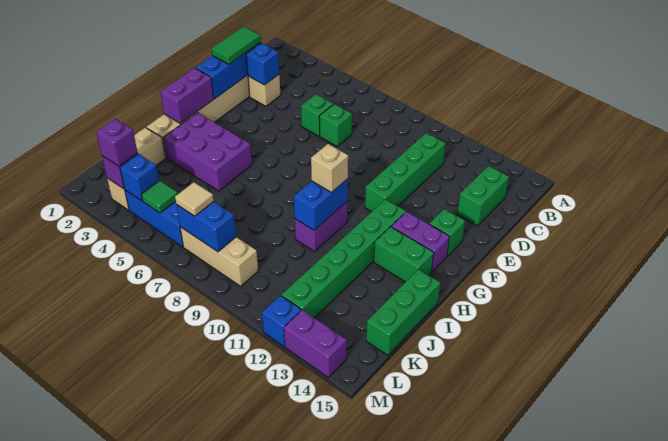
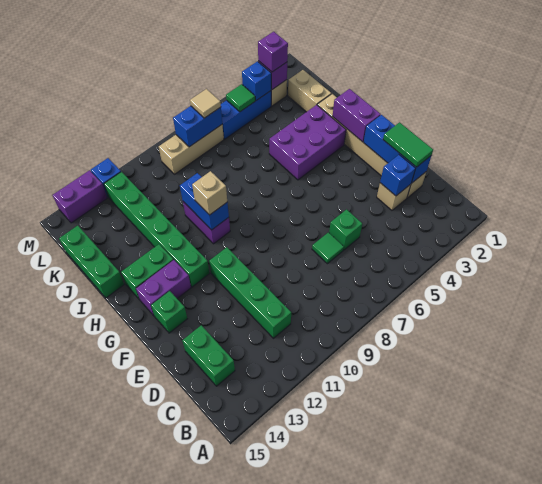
green 1x1 brick [319,104,352,146] -> green 1x1 tile [312,232,344,264]

